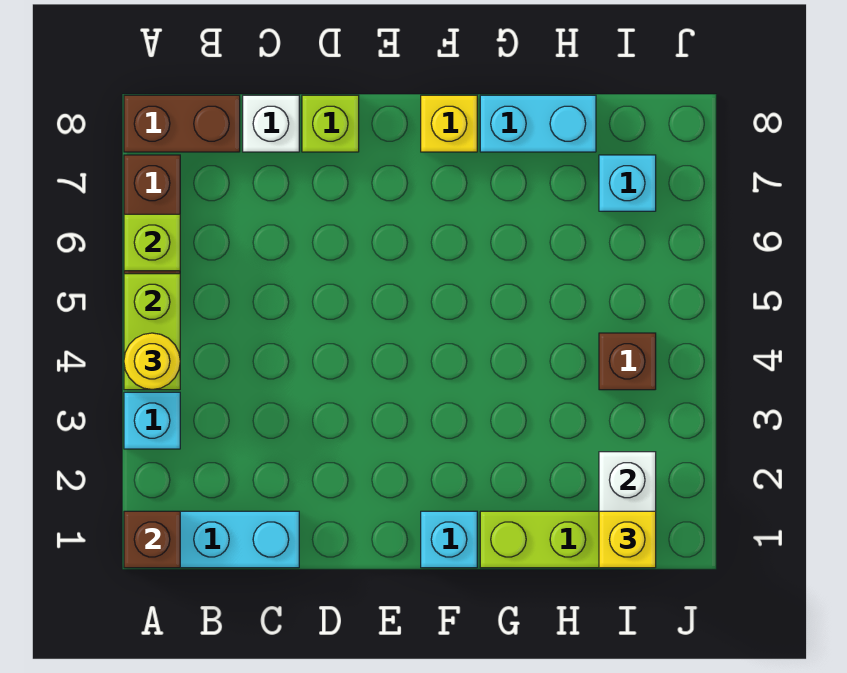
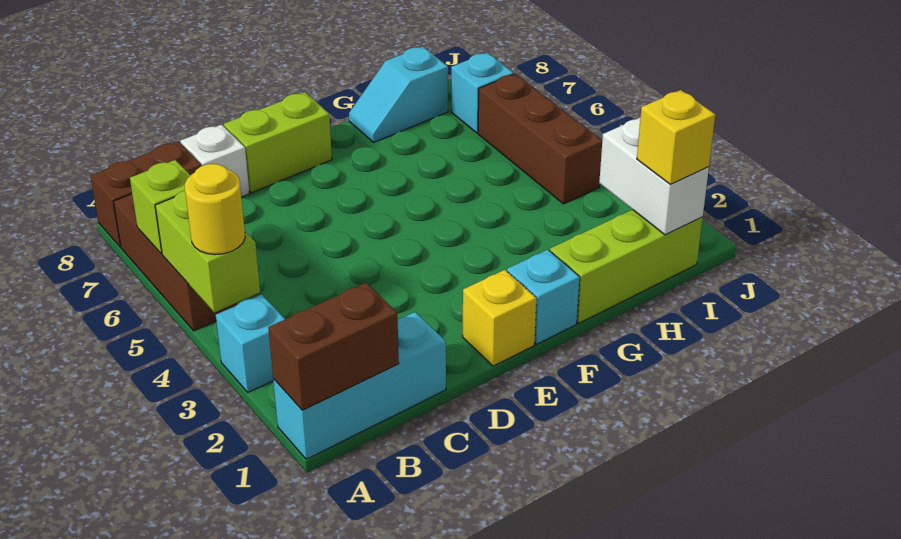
brown 1x1 brick [124,511,180,568] -> brown 1x2 brick [268,283,399,410]
lime 1x1 brick [302,95,359,152] -> lime 1x2 brick [224,92,332,193]
yellow 1x1 brick [421,95,477,152] -> yellow 1x1 brick moved to [463,270,536,366]
cyan 1x2 brick [480,95,596,152] -> cyan 1x2 slope [349,46,448,143]
brown 1x1 brick [599,333,656,390] -> brown 1x3 brick [478,74,602,204]

